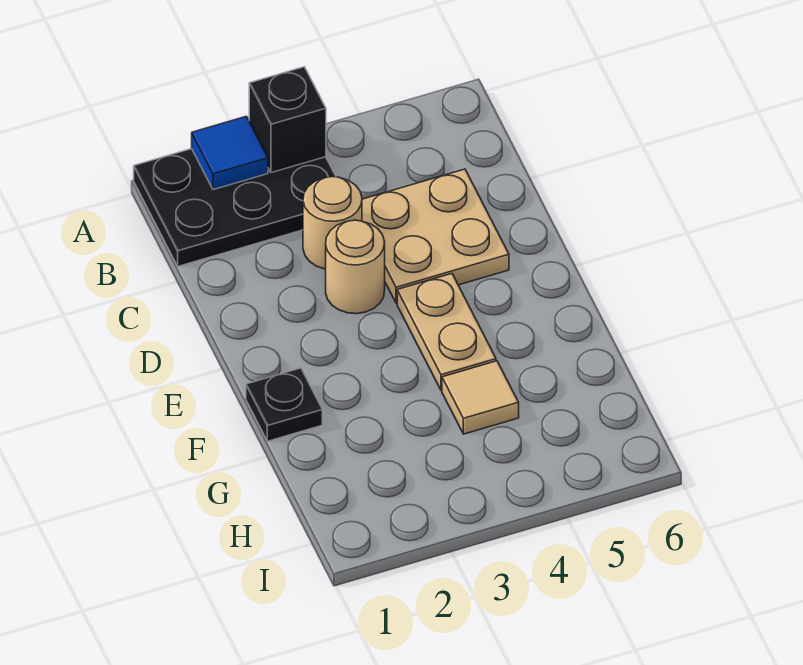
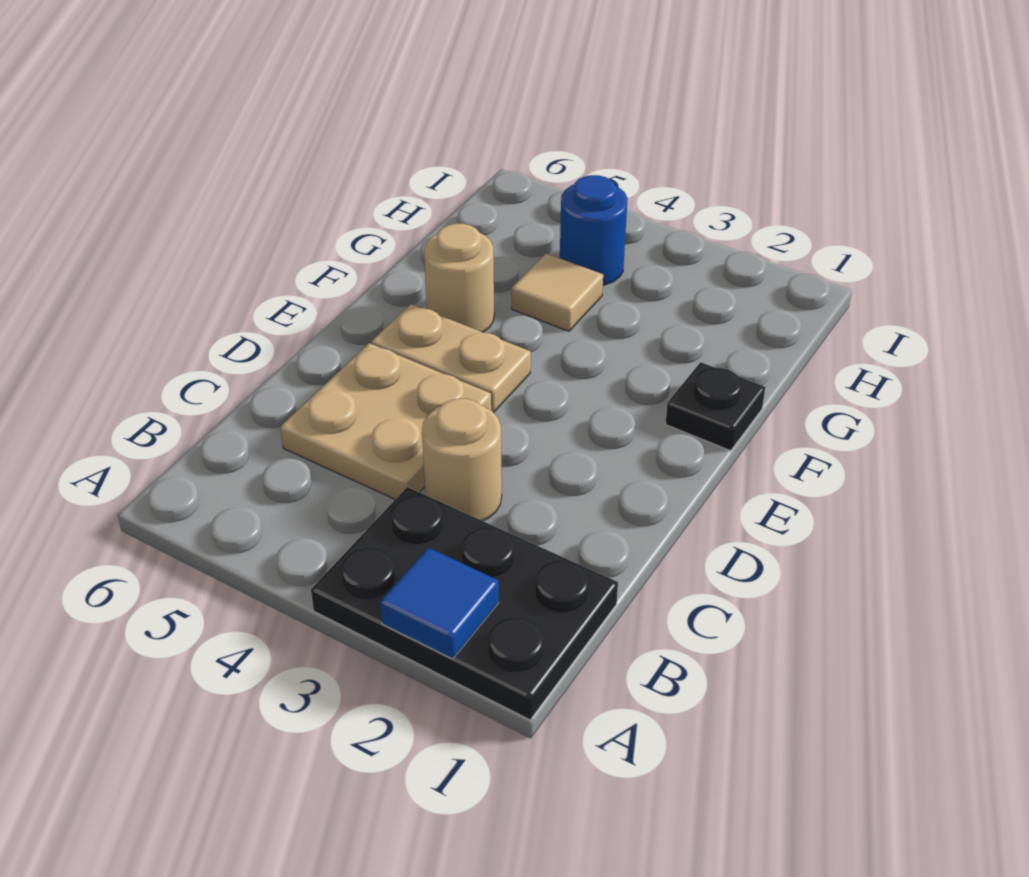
black 1x1 brick [249,67,326,173] -> none
tan 1x1 round brick [326,220,385,314] -> tan 1x1 round brick moved to [424,224,494,332]
tan 1x2 plate [397,274,496,390] -> tan 1x2 plate turned to [371,304,531,413]
none -> blue 1x1 round brick [560,175,628,285]

